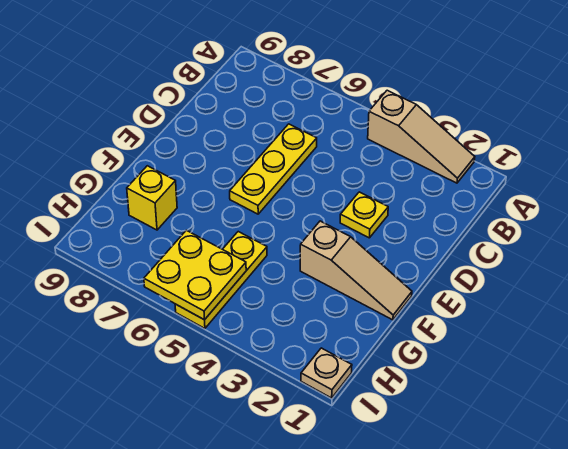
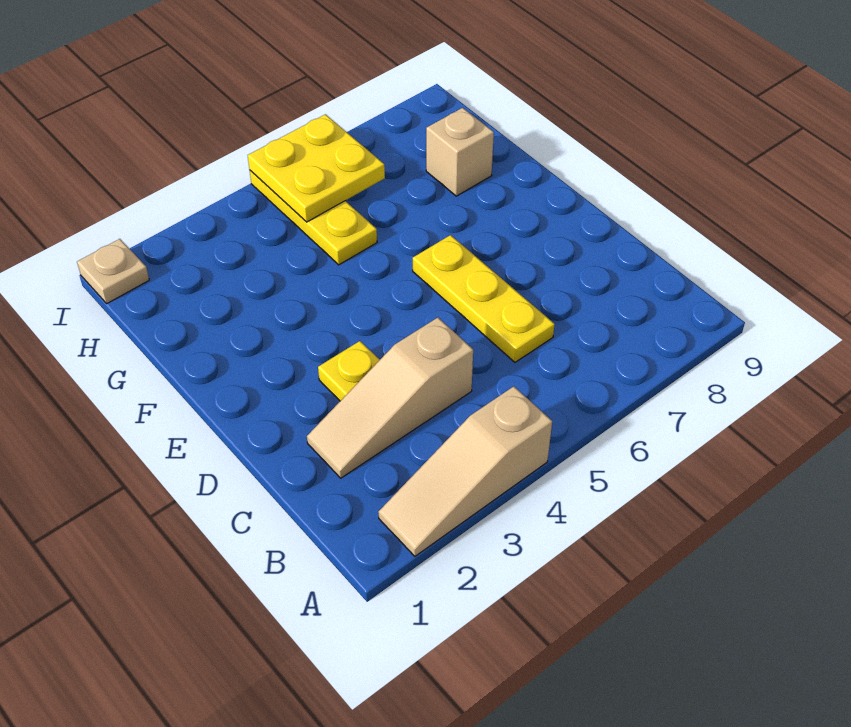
tan 1x3 slope [300,221,412,320] -> tan 1x3 slope moved to [307,318,473,478]
yellow 1x1 brick [127,166,177,230] -> tan 1x1 brick [426,108,494,196]

